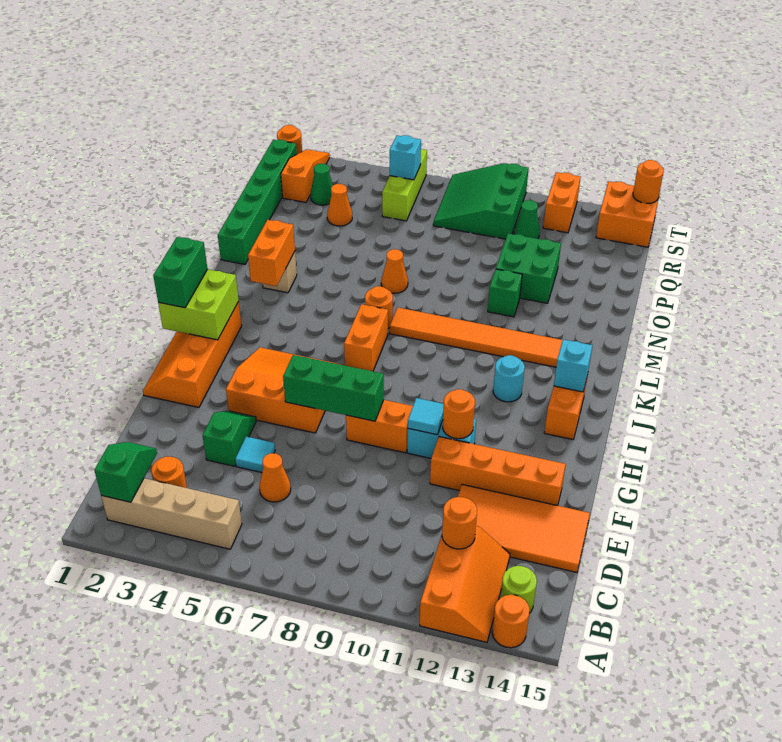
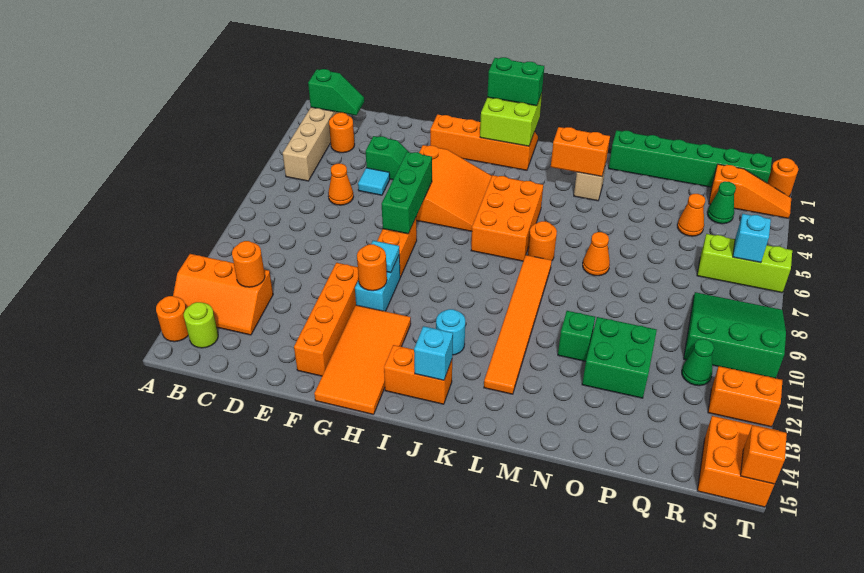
orange 2x4 tile [458,485,590,572] -> orange 2x4 tile moved to [314,305,411,415]
orange 1x2 brick [344,304,388,371] -> orange 2x3 brick [471,175,543,261]
orange 1x1 round brick [633,160,664,203] -> orange 1x1 brick [741,425,787,484]

